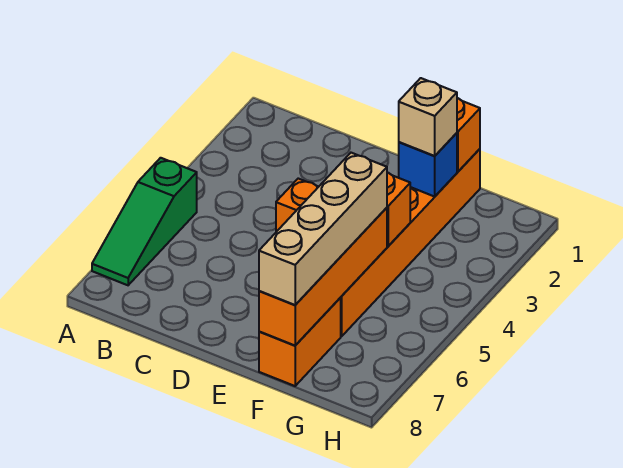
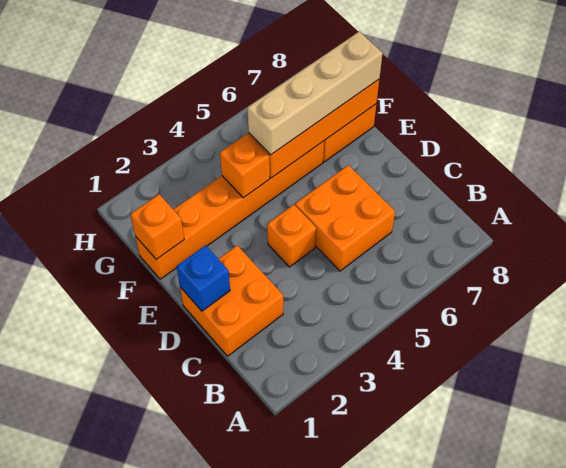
green 1x3 slope [92,158,197,285] -> none
none -> orange 2x2 brick [180,245,283,356]
none -> orange 2x2 brick [295,165,395,271]
blue 1x1 brick [399,133,457,196] -> blue 1x1 brick moved to [176,245,230,311]
tan 1x1 brick [399,78,457,156] -> none

